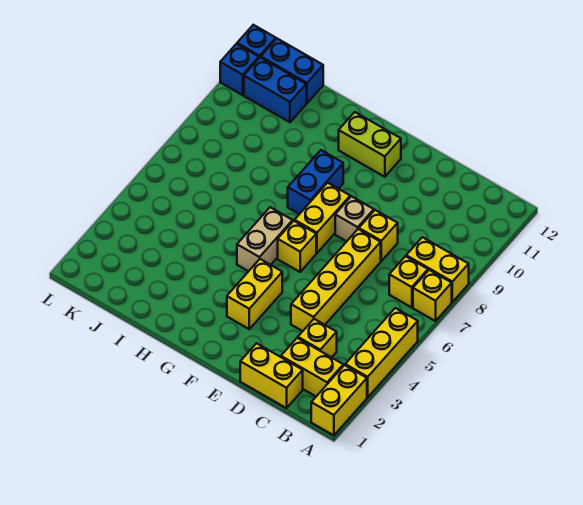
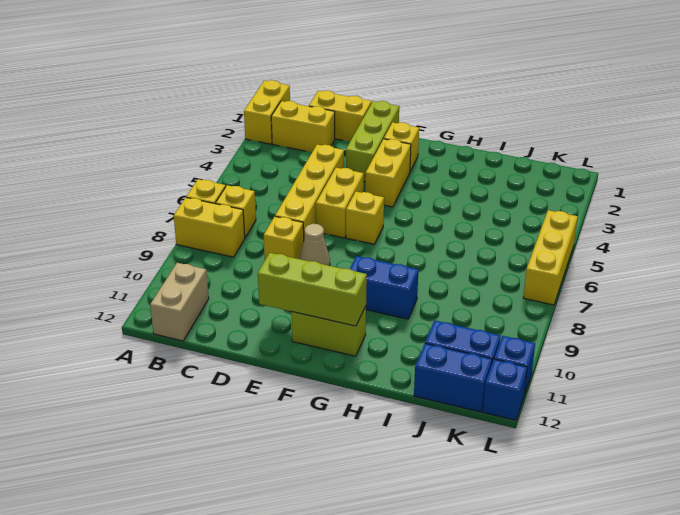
yellow 1x3 brick [345,308,418,397] -> yellow 1x3 brick moved to [523,210,578,305]
yellow 1x1 brick [298,319,337,358] -> yellow 1x1 brick moved to [384,122,419,171]
none -> lime 1x3 brick [346,101,399,182]
tan 1x1 brick [335,196,374,241] -> tan 1x1 cone [300,224,330,266]
none -> lime 1x3 brick [258,253,367,326]
yellow 1x2 brick [295,183,350,253] -> yellow 1x2 brick moved to [316,168,364,238]
tan 1x2 brick [237,207,293,271] -> tan 1x2 brick moved to [150,263,209,341]
blue 1x2 brick [288,150,343,214] -> blue 1x2 brick turned to [350,256,419,319]

